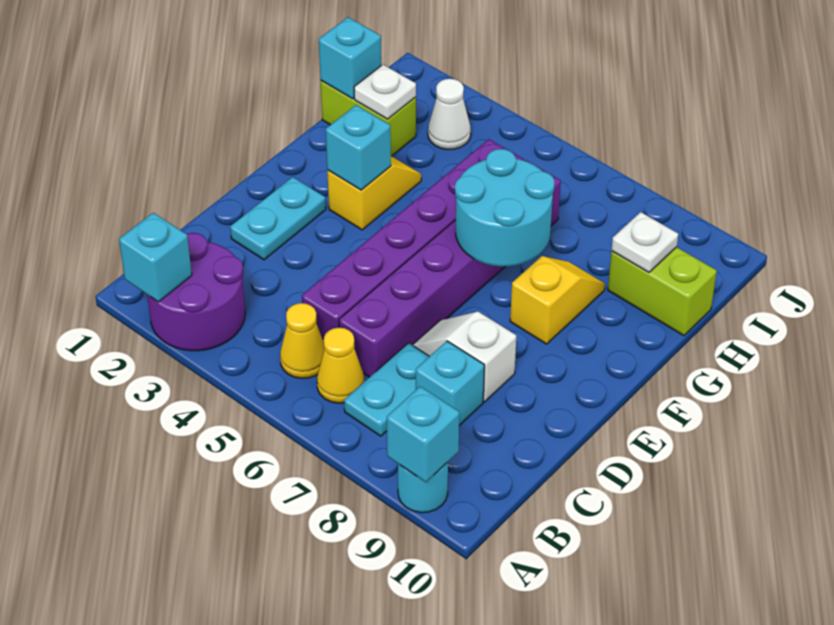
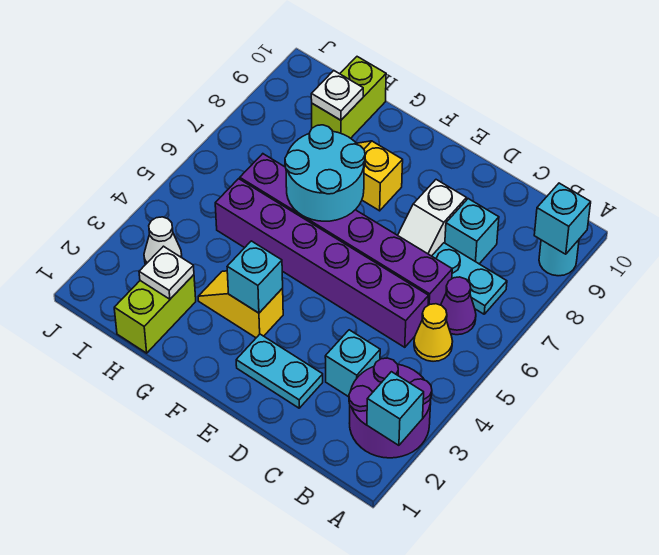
yellow 1x1 cone [317,328,364,403] -> purple 1x1 cone [441,277,476,335]
cyan 1x1 brick [319,17,381,99] -> cyan 1x1 brick moved to [325,330,380,397]

